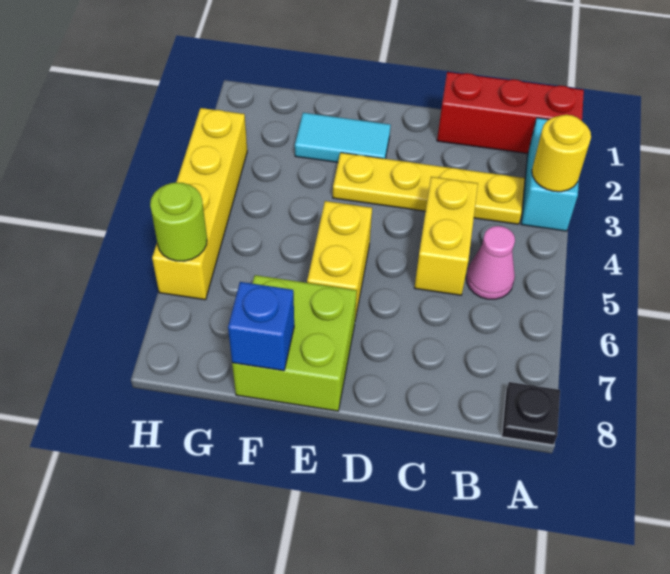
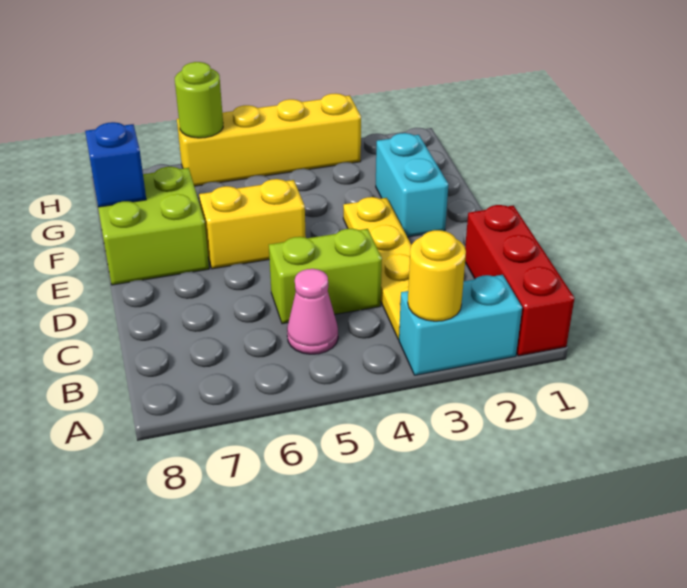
black 1x1 plate [502,382,560,445] -> none
yellow 1x2 brick [415,177,478,295] -> lime 1x2 brick [269,229,382,324]
cyan 1x2 tile [295,113,391,162] -> cyan 1x2 brick [376,133,448,237]

